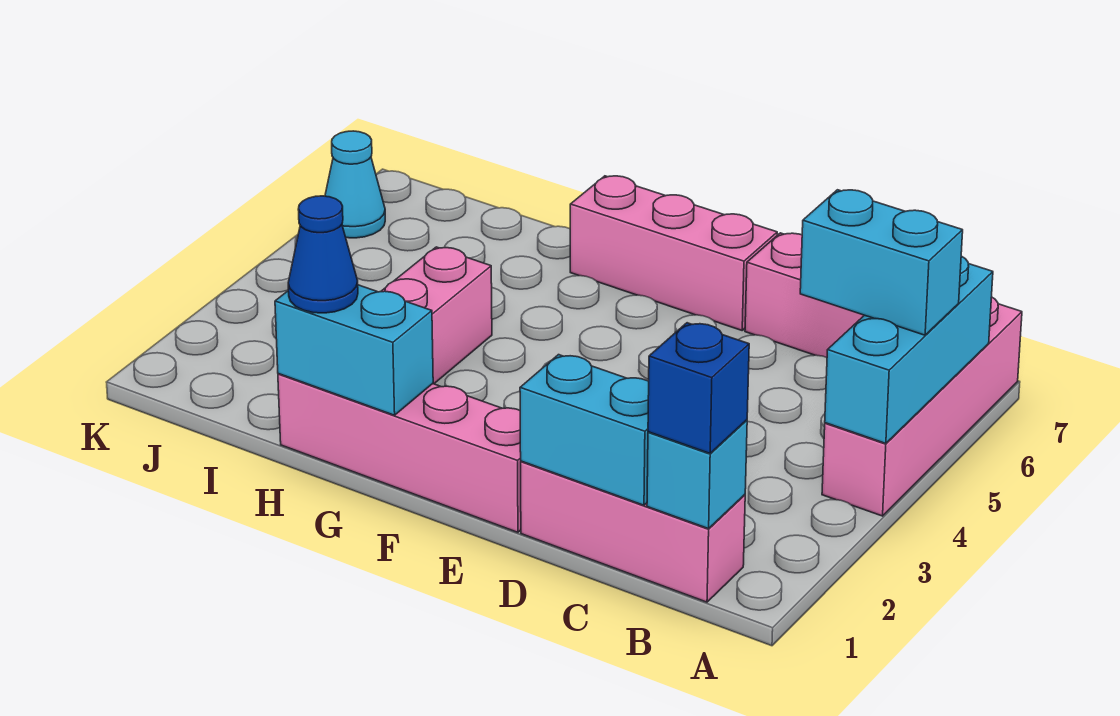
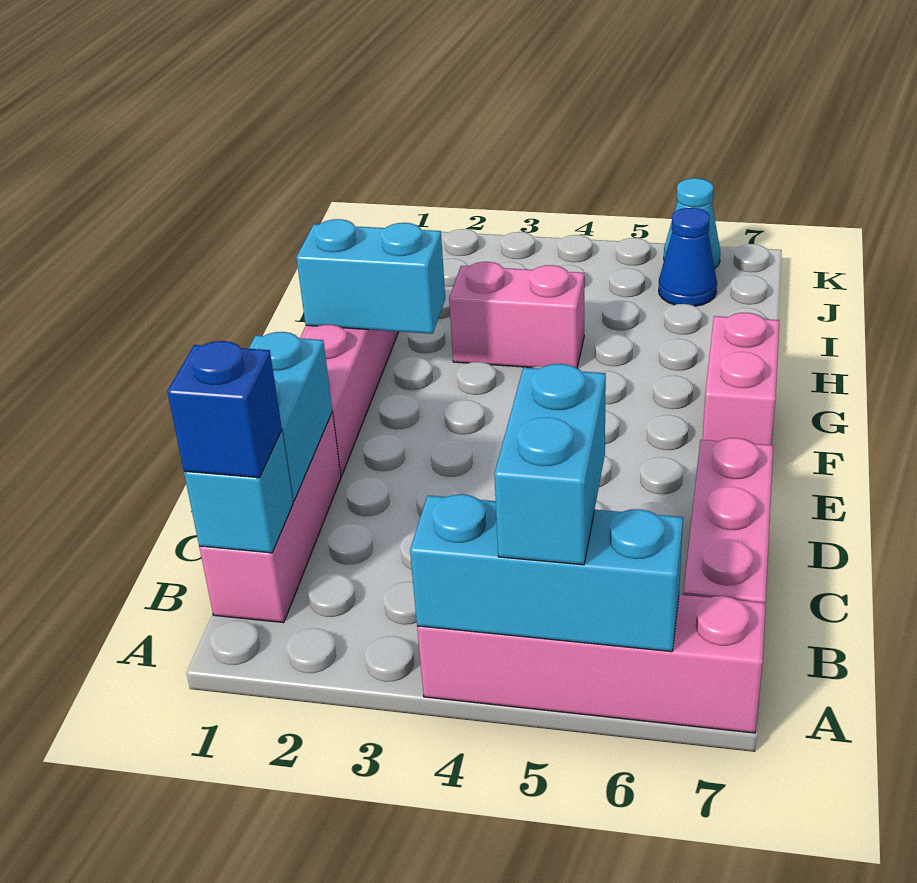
pink 1x3 brick [570,176,777,330] -> pink 1x2 brick [703,313,780,445]
cyan 1x2 brick [275,285,433,415] -> cyan 1x2 brick turned to [296,219,445,334]
blue 1x1 cone [288,196,358,313] -> blue 1x1 cone moved to [659,208,717,306]

